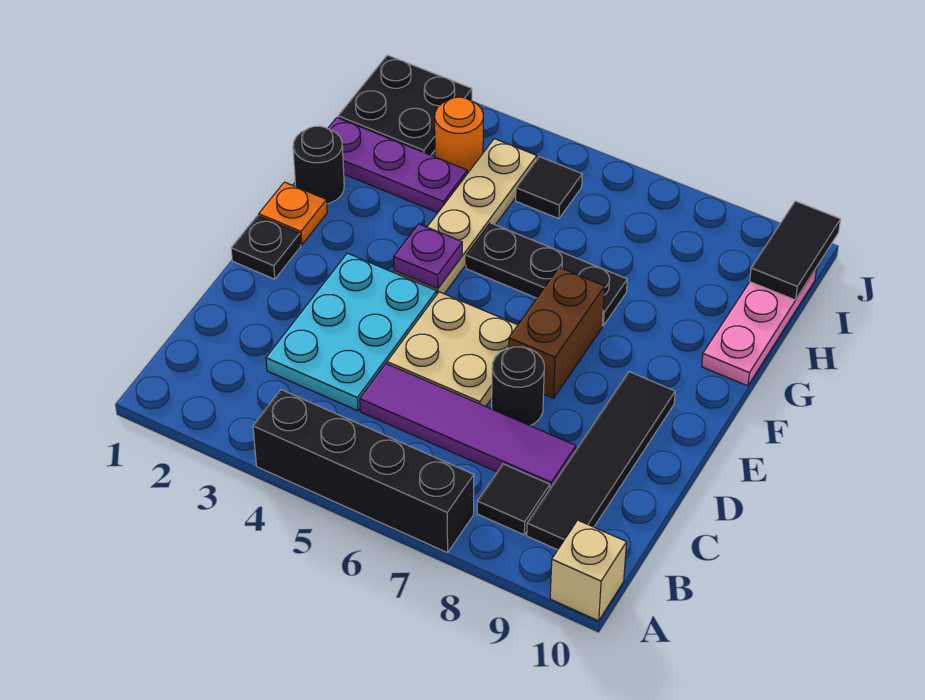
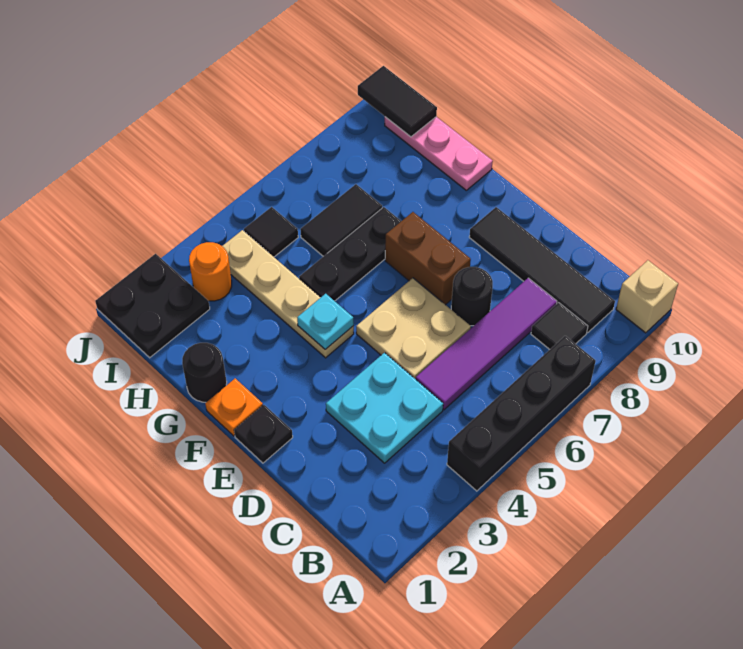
cyan 2x3 plate [266,253,437,411] -> cyan 2x2 plate [326,353,443,463]
purple 1x1 plate [394,224,462,288] -> cyan 1x1 plate [297,294,354,349]
purple 1x3 plate [328,118,467,213] -> none
none -> black 1x2 tile [300,184,382,256]

